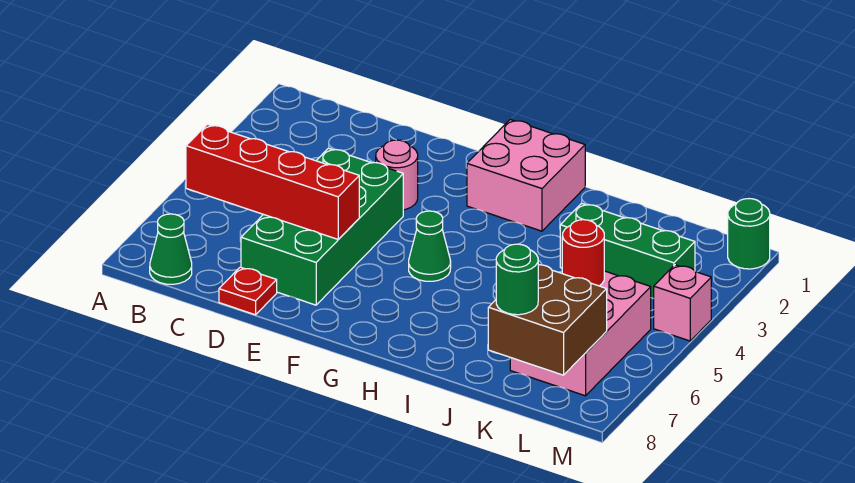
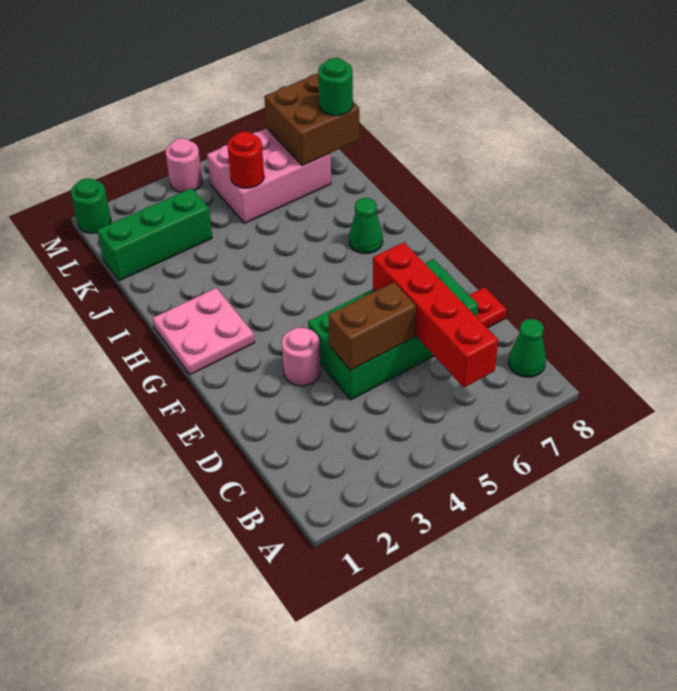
none -> brown 1x2 brick [328,282,416,370]
pink 2x2 brick [467,120,585,231] -> pink 2x2 plate [153,288,255,375]
green 1x1 cone [409,211,451,281] -> green 1x1 cone moved to [349,198,383,254]
green 1x3 brick [560,203,695,299] -> green 1x3 brick turned to [97,188,212,281]
pink 1x1 brick [654,265,711,341] -> pink 1x1 round brick [166,138,202,192]

